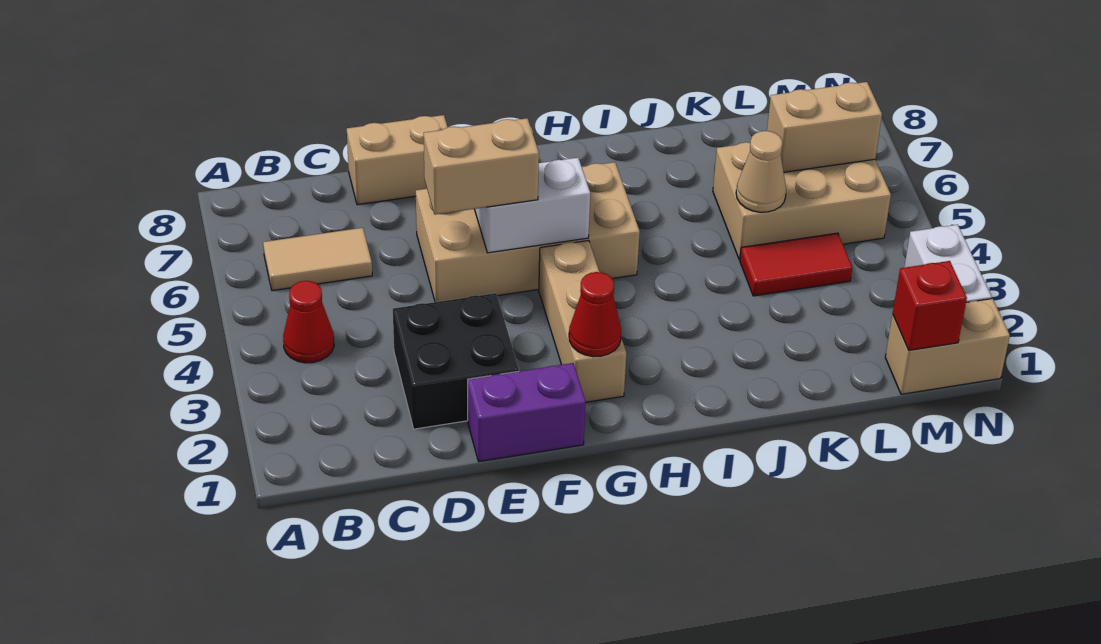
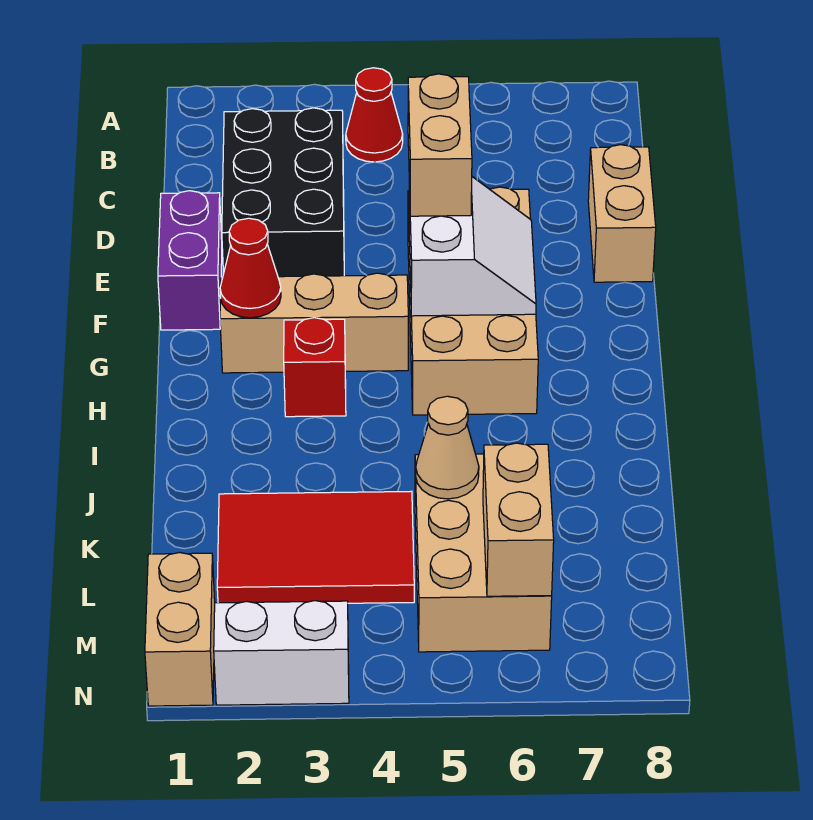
tan 1x2 tile [263,228,372,291] -> none
black 2x2 brick [393,293,519,429] -> black 2x3 brick [222,108,344,277]
red 1x2 tile [740,233,852,296] -> red 2x3 tile [217,491,414,603]
red 1x1 brick [893,261,967,350] -> red 1x1 brick moved to [284,318,346,417]

